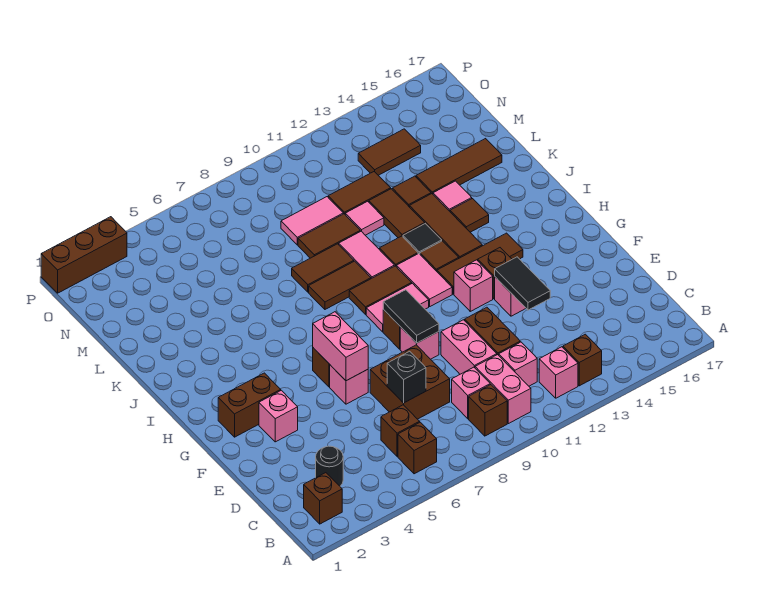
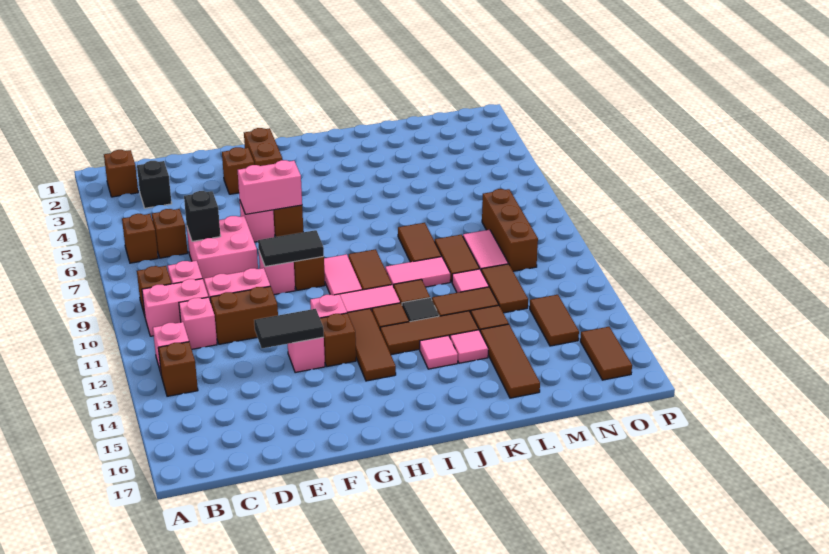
black 1x1 round brick [316,446,343,486] -> black 1x1 brick [137,161,172,208]
brown 2x2 brick [370,345,450,419] -> pink 2x2 brick [187,216,258,281]
pink 1x1 brick [259,390,298,442] -> brown 1x1 brick [222,147,254,194]
brown 1x2 tile [309,261,371,309] -> brown 1x2 tile moved to [580,327,632,380]
brown 1x1 tile [450,199,489,232] -> pink 1x1 tile [420,335,458,369]
brown 1x3 brick [41,217,127,293] -> brown 1x3 brick moved to [482,189,538,271]

